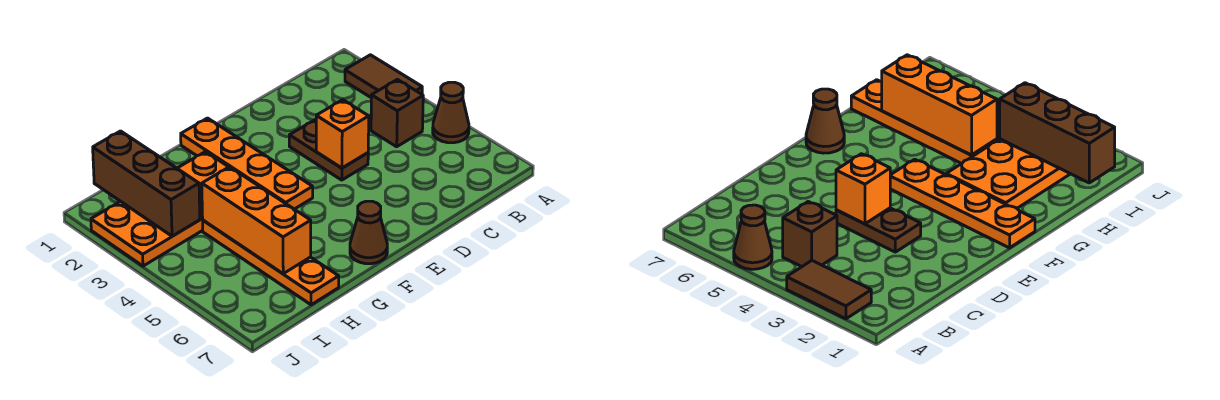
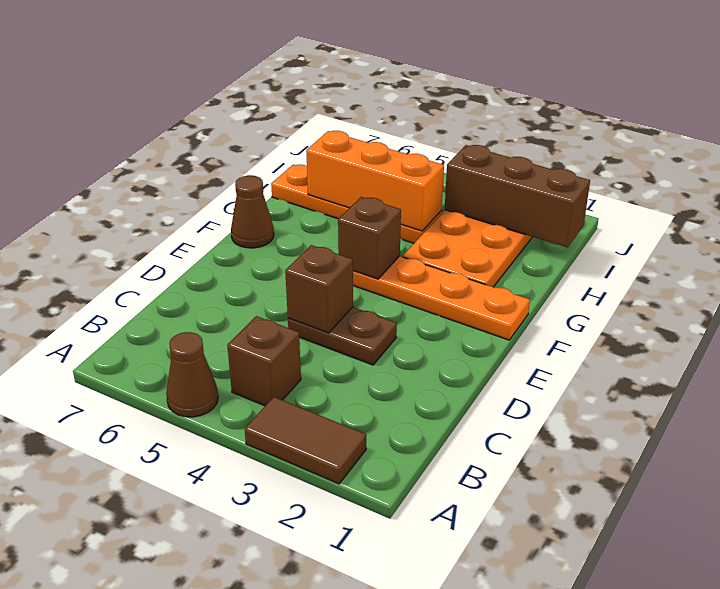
orange 1x1 brick [316,100,369,168] -> brown 1x1 brick [285,245,353,333]
none -> brown 1x1 brick [338,197,401,279]

